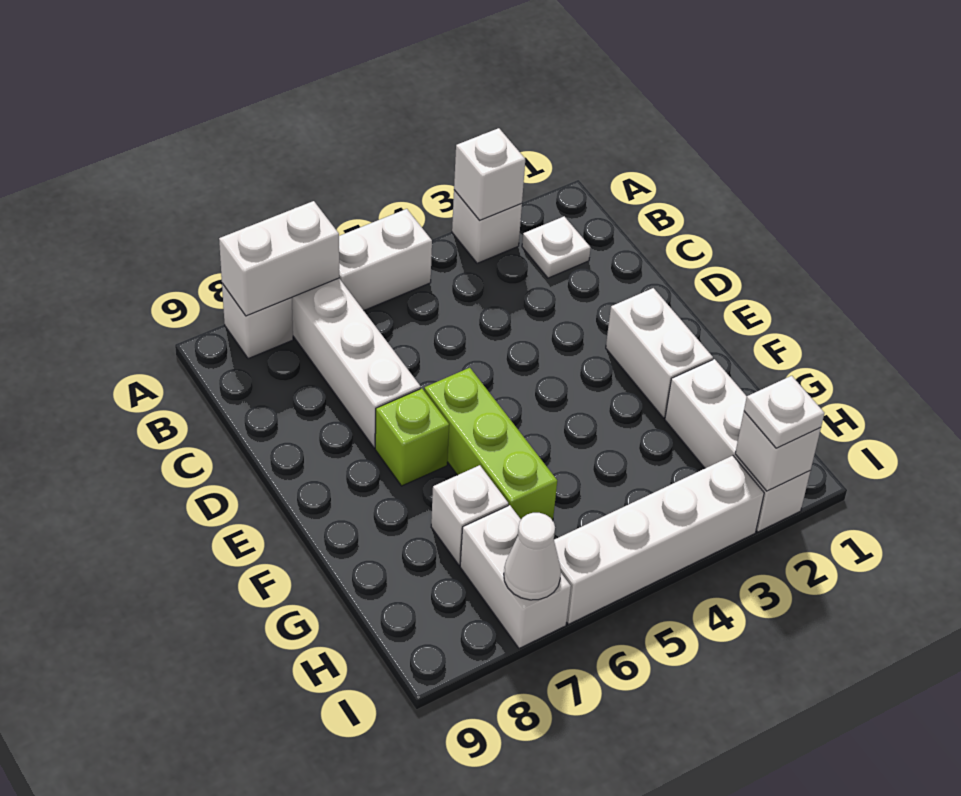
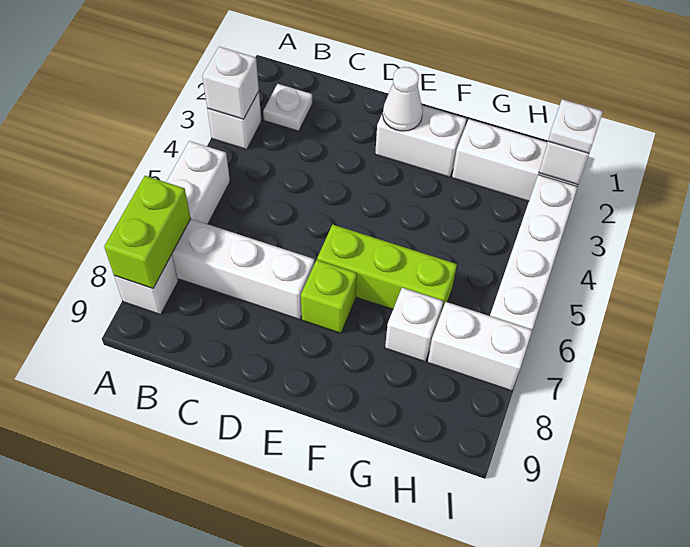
white 1x2 brick [219,201,339,316] -> lime 1x2 brick [104,176,191,288]
white 1x1 cone [504,513,561,600] -> white 1x1 cone moved to [383,67,423,131]

